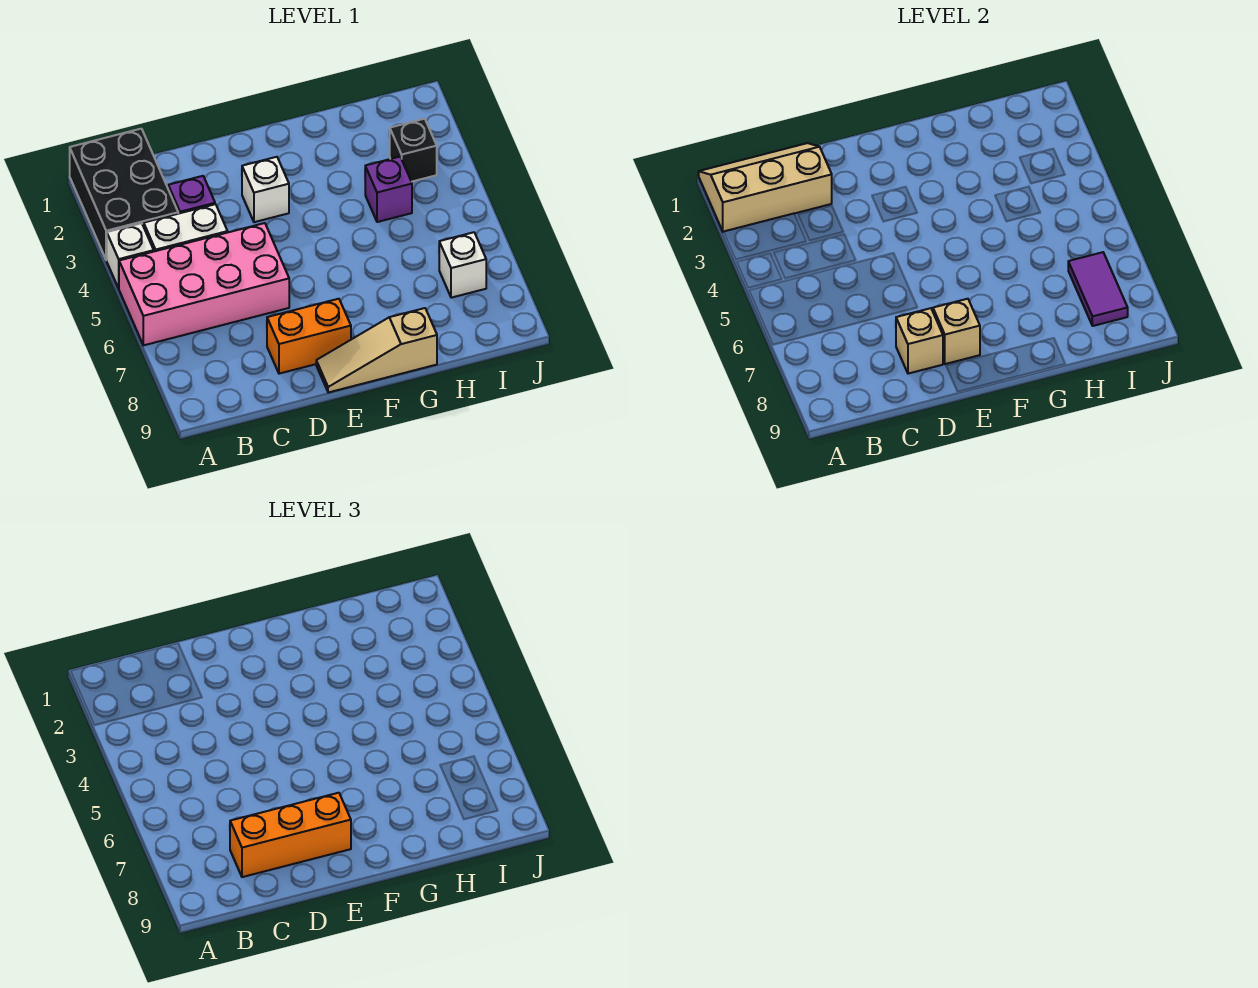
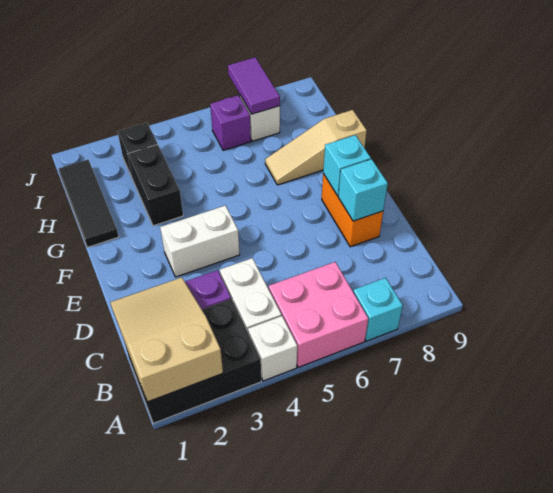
tan 2x3 slope [699,143,832,232] -> tan 2x3 slope turned to [110,277,223,402]
pink 2x4 brick [119,223,289,345] -> pink 2x2 brick [269,262,368,367]
none -> cyan 1x1 brick [353,278,403,341]
orange 1x3 brick [230,793,351,877] -> none
tan 1x1 brick [896,308,943,374] -> cyan 1x1 brick [338,159,388,221]
white 1x1 brick [242,157,289,222] -> white 1x2 brick [160,205,240,277]
tan 1x1 brick [933,299,980,364] -> cyan 1x1 brick [323,135,371,196]
tan 1x3 slope [316,308,437,393] -> tan 1x3 slope turned to [265,110,367,185]
none -> black 1x3 tile [58,160,119,247]
none -> black 1x2 brick [128,144,183,226]
purple 1x1 brick [365,157,412,222] -> purple 1x1 brick moved to [210,95,251,150]
purple 1x2 tile [1068,252,1128,326] -> purple 1x2 tile turned to [228,57,280,114]

